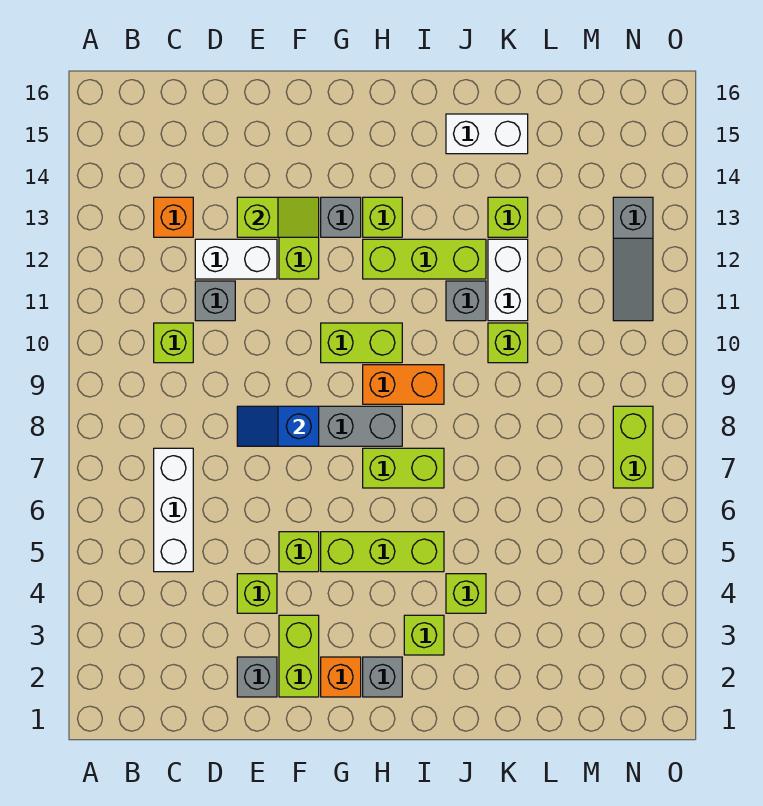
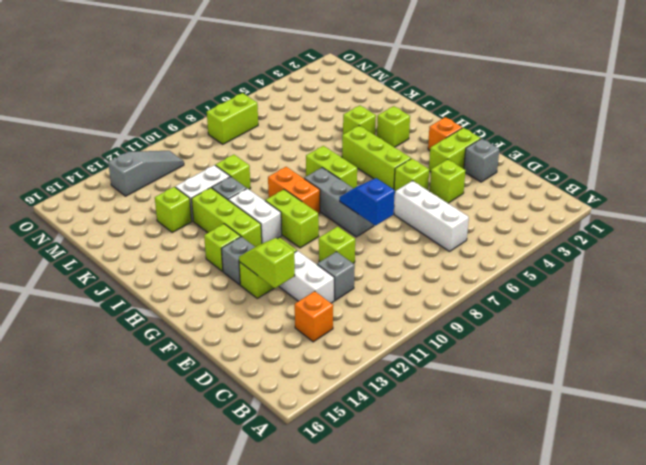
white 1x3 brick [154,448,193,572] -> white 1x3 brick turned to [394,181,469,251]
lime 1x1 brick [154,323,193,363] -> lime 1x1 brick moved to [319,227,355,263]
blue 1x2 slope [237,406,319,446] -> blue 1x2 slope turned to [340,178,395,226]
grey 1x1 brick [363,657,402,697] -> none
white 1x2 brick [446,114,528,154] -> white 1x2 brick moved to [228,188,282,243]

